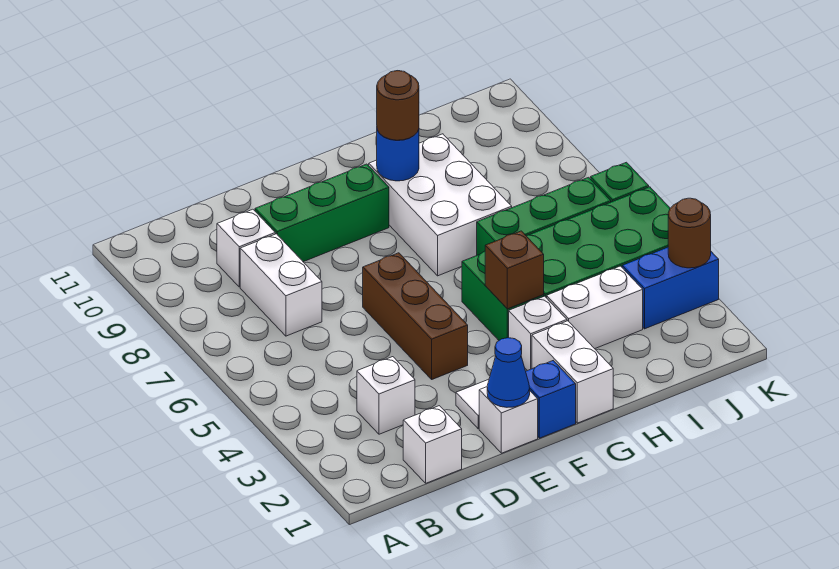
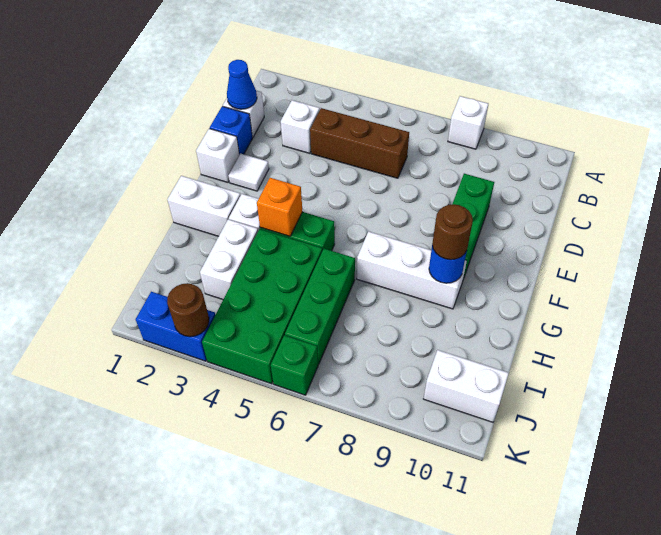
white 1x2 brick [240,234,322,336] -> white 1x2 brick moved to [424,350,509,422]
white 1x1 brick [217,209,275,287] -> white 1x1 brick moved to [448,96,488,149]
blue 1x1 cone [487,338,530,407] -> blue 1x1 cone moved to [227,60,257,109]
brown 1x3 brick [363,253,468,379] -> brown 1x3 brick moved to [310,108,409,178]
blue 1x1 brick [526,361,576,438] -> blue 1x1 brick moved to [210,106,253,155]
brown 1x1 brick [485,231,544,309] -> orange 1x1 brick [257,178,303,236]
white 2x3 brick [369,134,512,276] -> white 1x3 brick [357,232,467,309]
blue 1x2 brick [622,247,719,329] -> blue 1x2 brick turned to [136,292,216,361]

